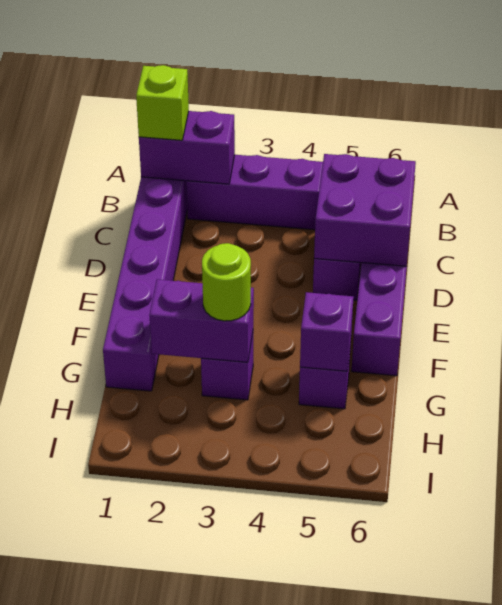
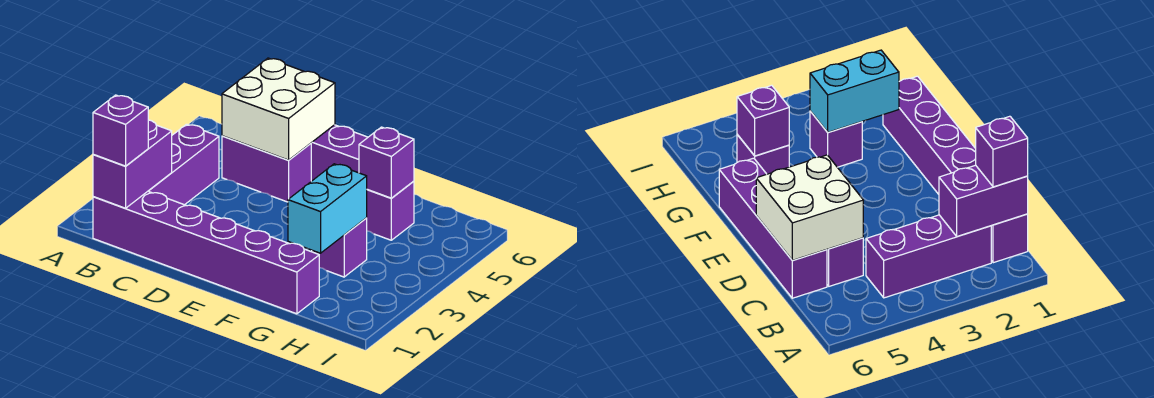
lime 1x1 brick [136,65,189,140] -> purple 1x1 brick [93,95,148,166]
purple 2x2 brick [314,154,416,266] -> white 2x2 brick [222,58,335,160]
purple 1x2 brick [149,279,254,362] -> cyan 1x2 brick [288,164,367,253]
lime 1x1 round brick [202,243,251,321] -> none

